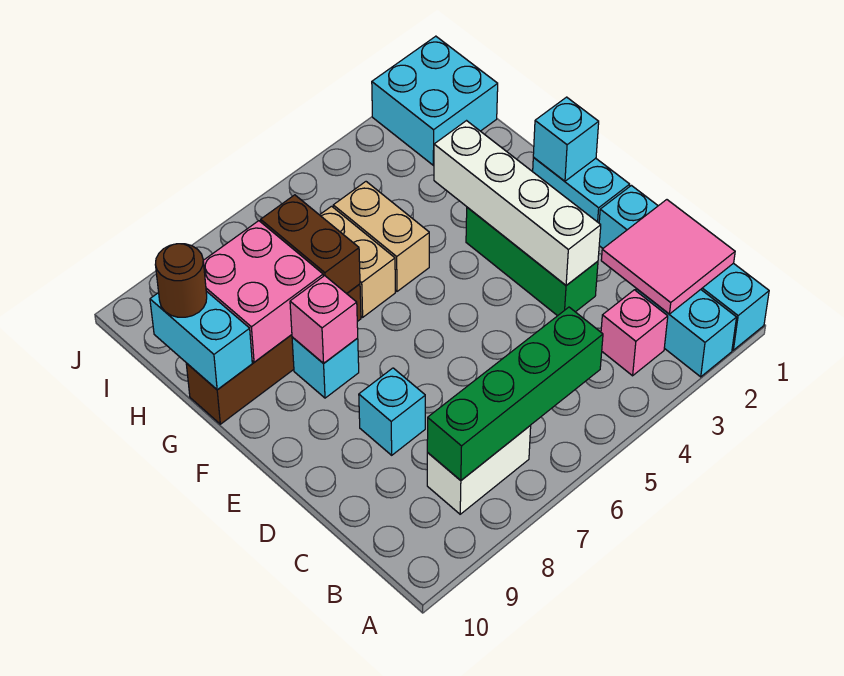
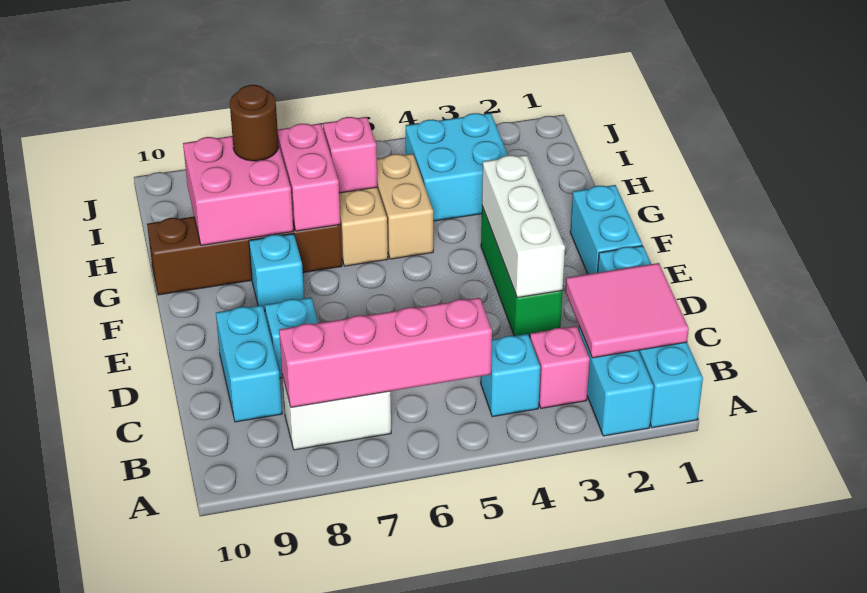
green 1x4 brick [427,307,603,480] -> pink 1x4 brick [279,298,492,407]
white 1x4 brick [434,121,601,285] -> white 1x3 brick [482,155,565,298]
cyan 1x1 brick [533,97,599,181] -> cyan 1x1 brick moved to [481,334,540,417]
pink 1x1 brick [290,276,358,364] -> pink 1x1 brick moved to [323,117,377,193]
brown 1x2 brick [261,195,360,294] -> pink 1x2 brick [278,123,340,231]
cyan 1x2 brick [150,291,252,390] -> cyan 1x2 brick moved to [216,305,282,422]
brown 1x1 round brick [155,244,207,317] -> brown 1x1 round brick moved to [230,85,279,161]
cyan 2x2 brick [372,36,498,165] -> cyan 2x2 brick moved to [406,113,508,221]

